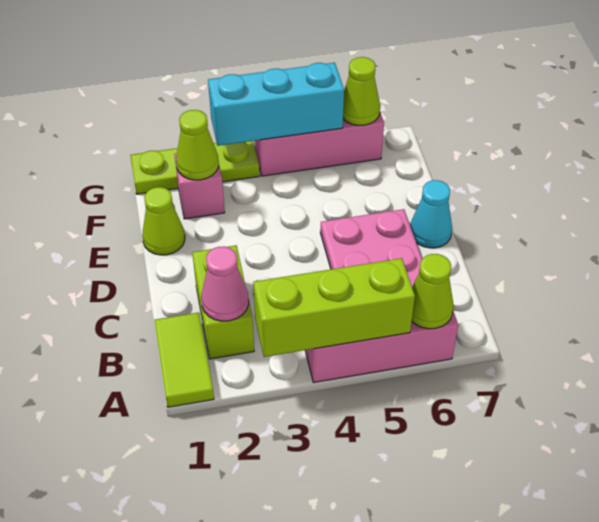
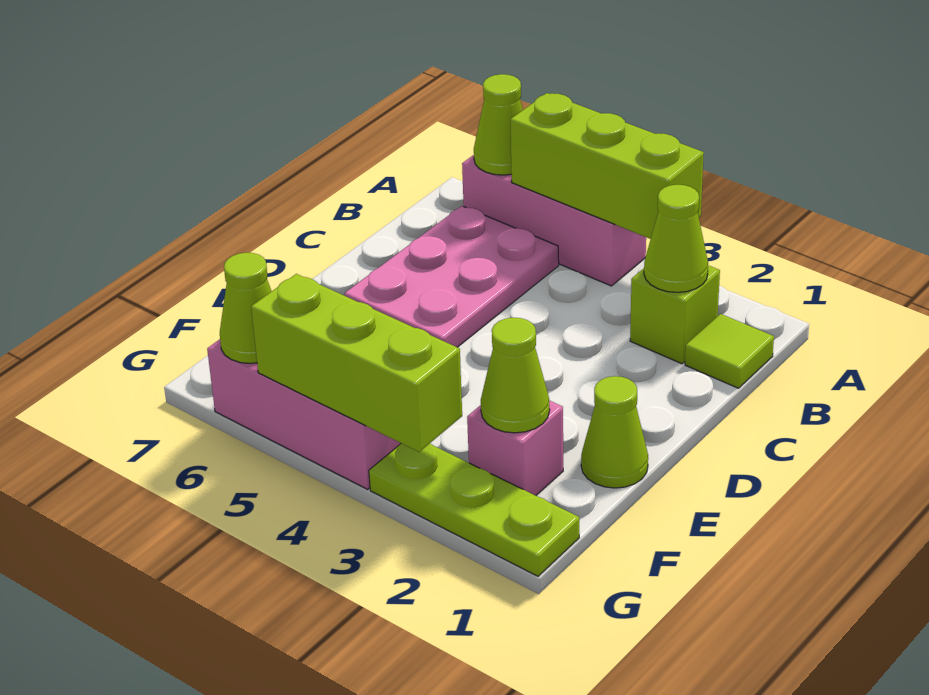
lime 1x2 tile [154,313,214,407] -> lime 1x1 tile [685,314,774,388]
lime 1x2 brick [192,245,254,359] -> lime 1x1 brick [630,265,720,364]
pink 1x1 cone [201,246,249,321] -> lime 1x1 cone [644,185,708,292]
cyan 1x1 cone [410,180,452,248] -> none
cyan 1x3 brick [208,63,344,146] -> lime 1x3 brick [251,274,462,452]

